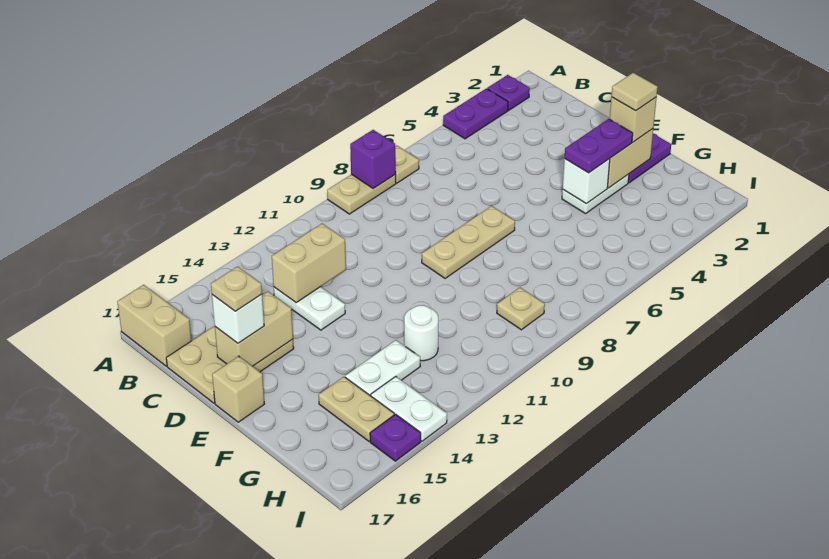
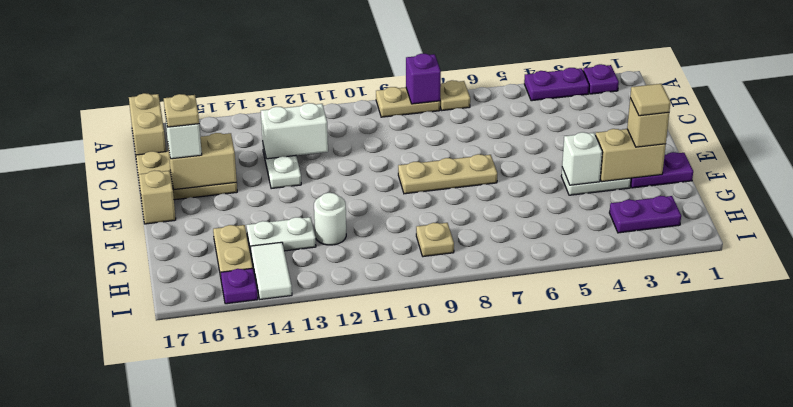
tan 1x2 brick [272,224,346,302] -> white 1x2 brick [261,103,328,159]
purple 1x2 plate [565,119,633,173] -> purple 1x2 plate moved to [609,196,681,233]
white 1x2 plate [371,376,447,441] -> white 1x2 tile [251,242,292,299]

